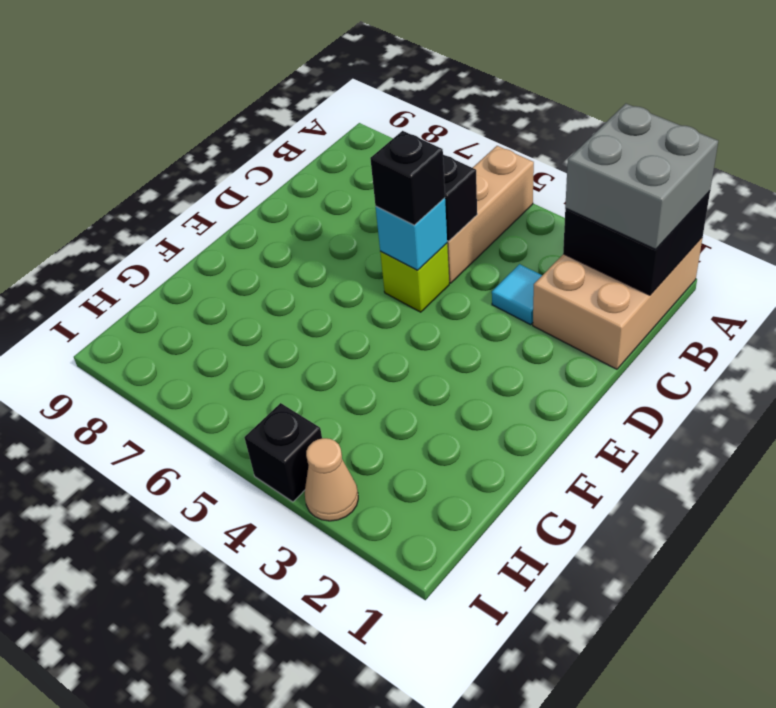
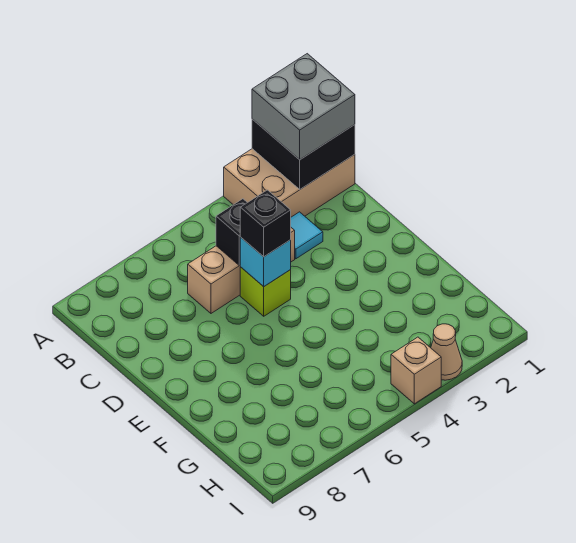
tan 2x3 brick [533,237,703,369] -> tan 2x3 brick turned to [224,149,355,217]
tan 1x3 brick [447,146,534,283] -> tan 1x3 brick turned to [188,228,295,313]
black 1x1 brick [245,403,322,502] -> tan 1x1 brick [391,337,441,404]

